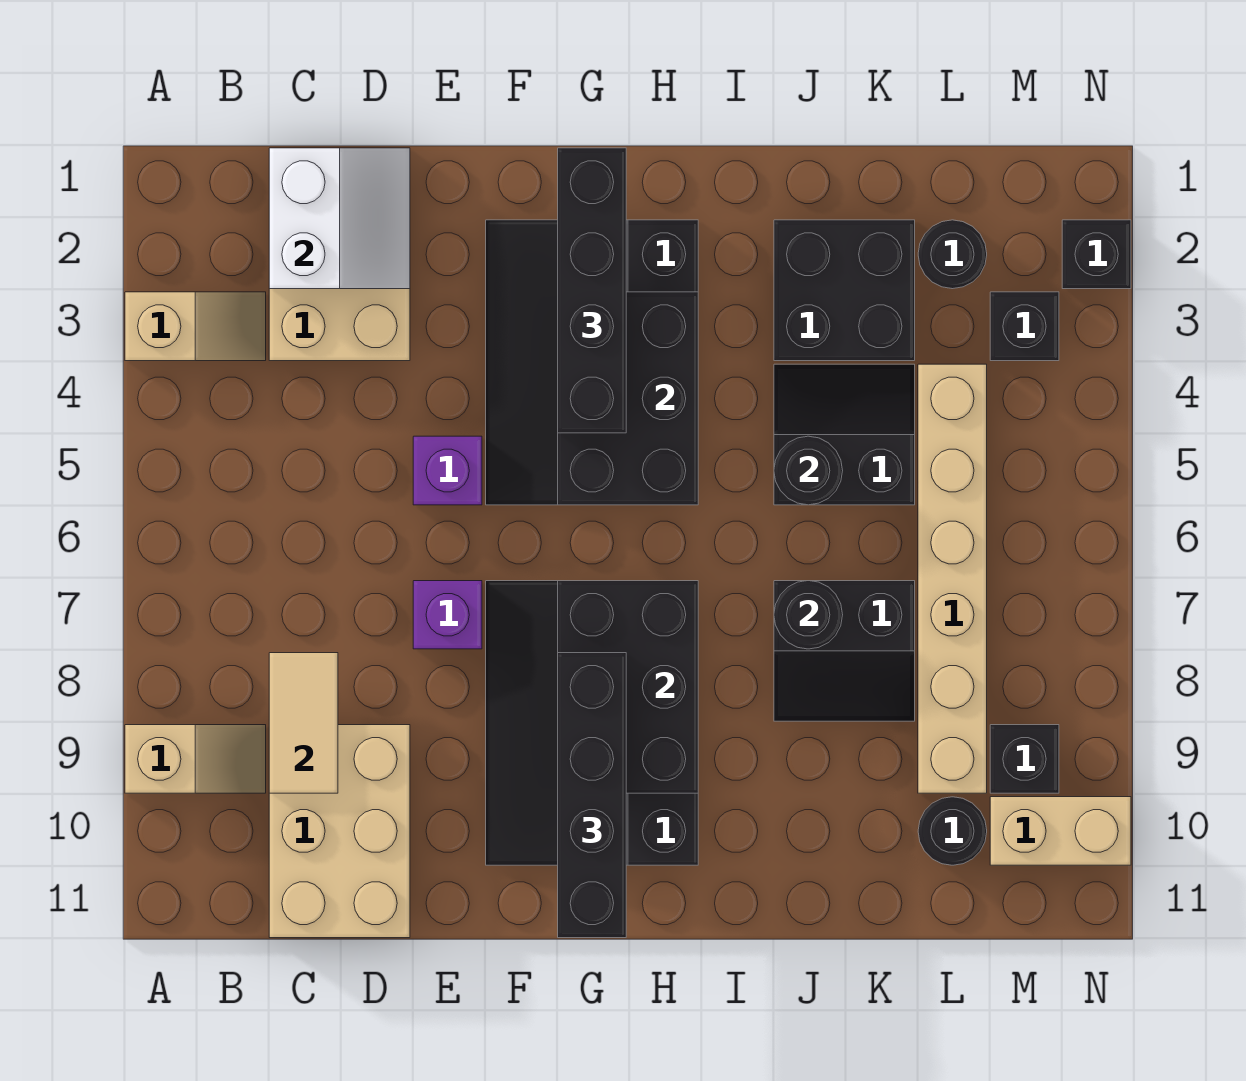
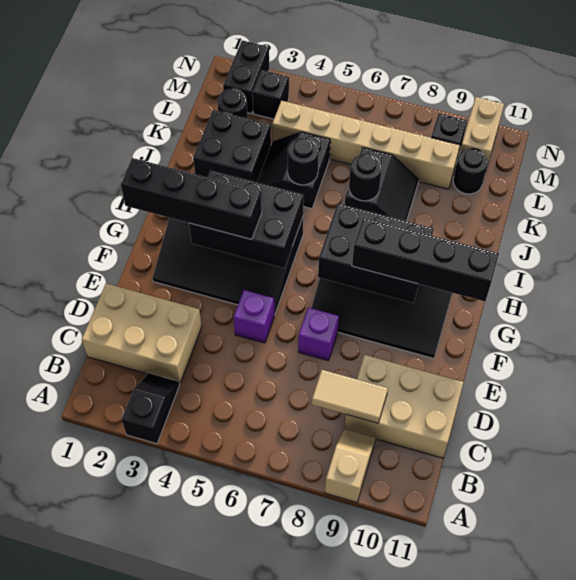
tan 1x2 slope [125,292,266,361] -> black 1x2 slope [122,373,180,444]
white 2x2 slope [269,148,410,289] -> none
black 1x1 brick [1062,220,1131,289] -> black 1x2 brick [223,40,269,114]

